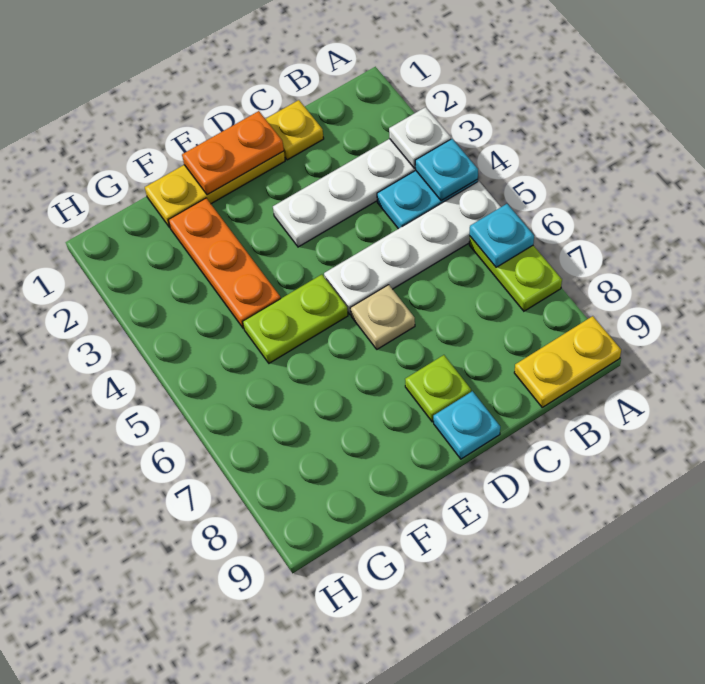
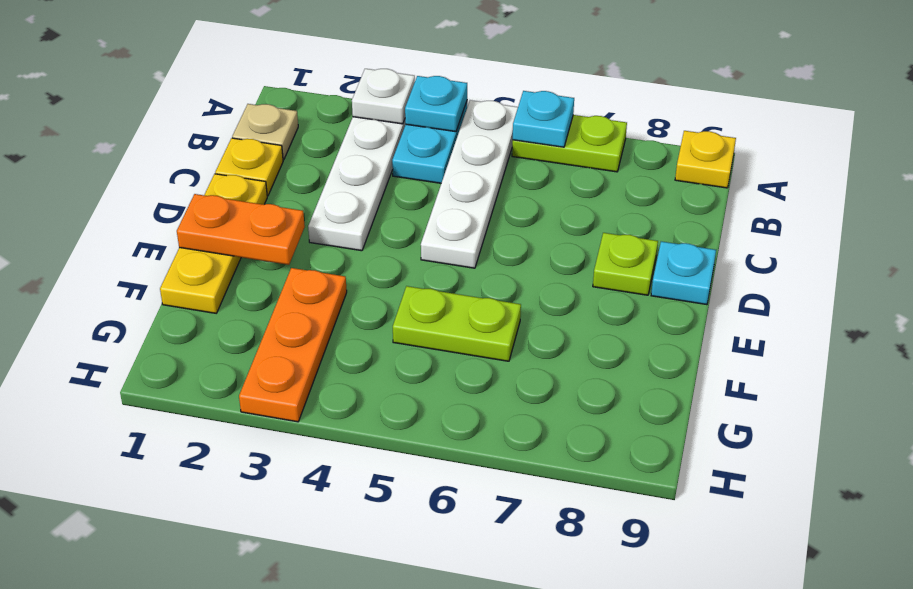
yellow 1x2 plate [514,316,621,407] -> yellow 1x1 plate [675,131,736,188]
orange 1x2 plate [182,111,284,195] -> orange 1x2 plate turned to [177,194,305,265]
tan 1x1 plate [350,285,415,349] -> tan 1x1 plate moved to [232,104,298,160]
lime 1x2 plate [243,274,348,363] -> lime 1x2 plate turned to [393,286,521,361]
orange 1x3 plate [169,198,281,328] -> orange 1x3 plate turned to [239,268,347,422]

